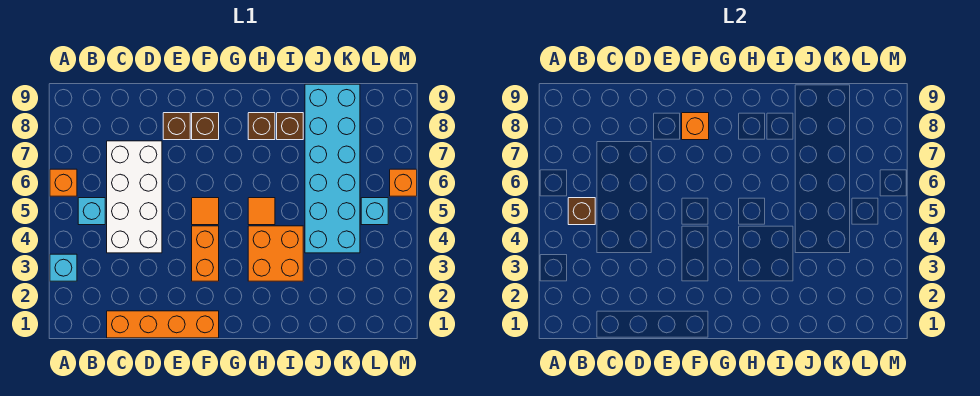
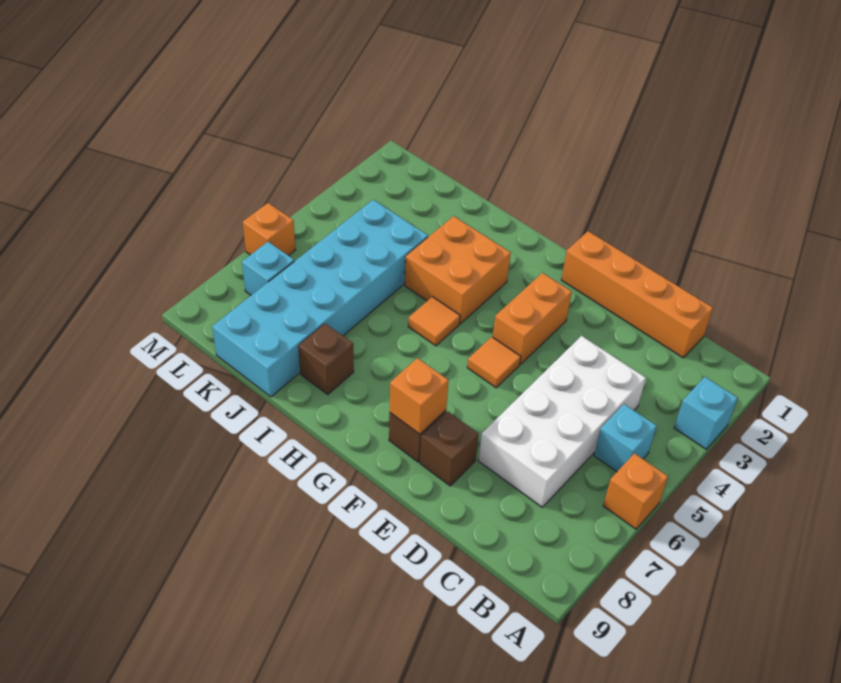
brown 1x1 brick [568,198,595,225] -> none
brown 1x1 brick [248,113,275,140] -> none
cyan 1x1 brick [361,198,388,225] -> cyan 1x1 brick moved to [242,242,294,295]

